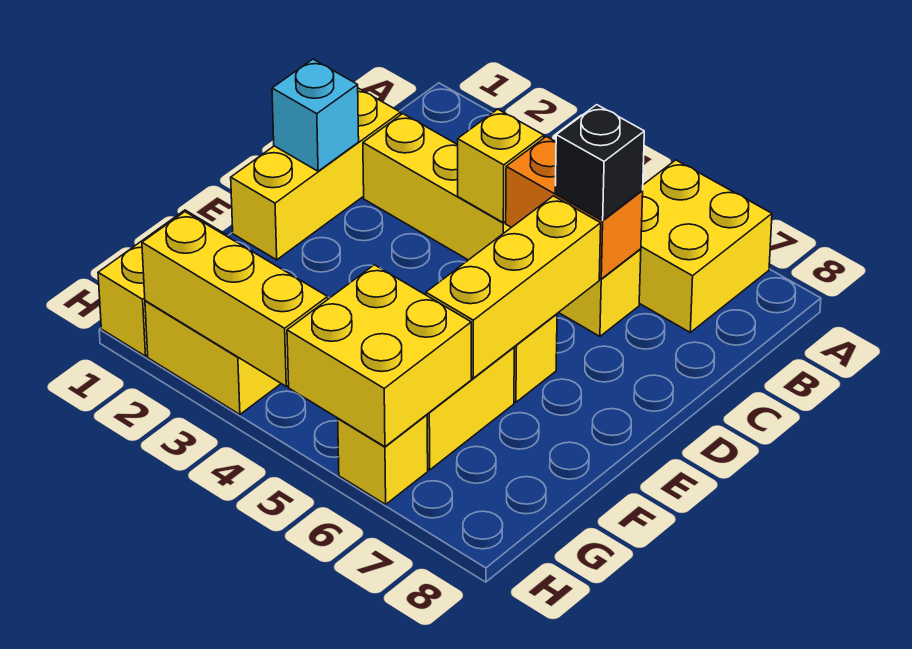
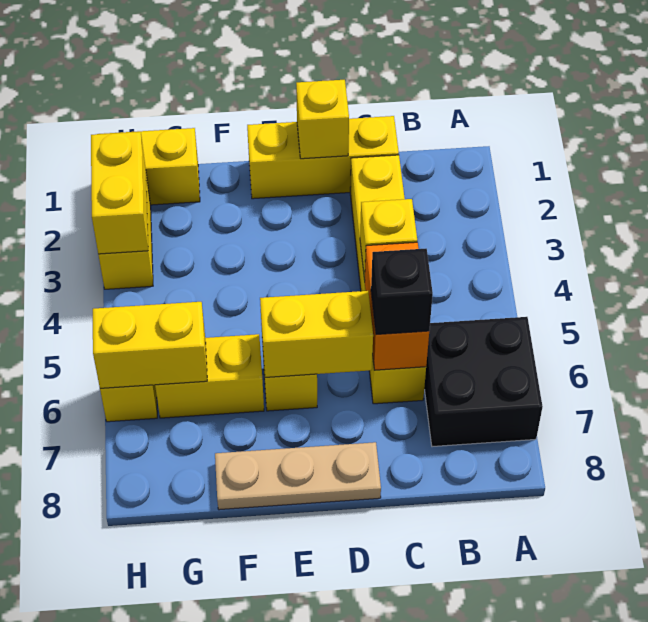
yellow 2x2 brick [639,160,772,332] -> black 2x2 brick [424,317,543,447]
cyan 1x1 brick [272,59,359,171] -> yellow 1x1 brick [296,80,349,159]
yellow 1x3 brick [426,196,601,378] -> yellow 1x2 brick [260,291,373,377]
none -> tan 1x3 plate [215,442,381,510]
yellow 2x2 brick [287,265,471,447] -> yellow 1x2 brick [93,302,207,388]
yellow 1x3 brick [142,212,328,386] -> yellow 1x2 brick [91,132,148,254]

